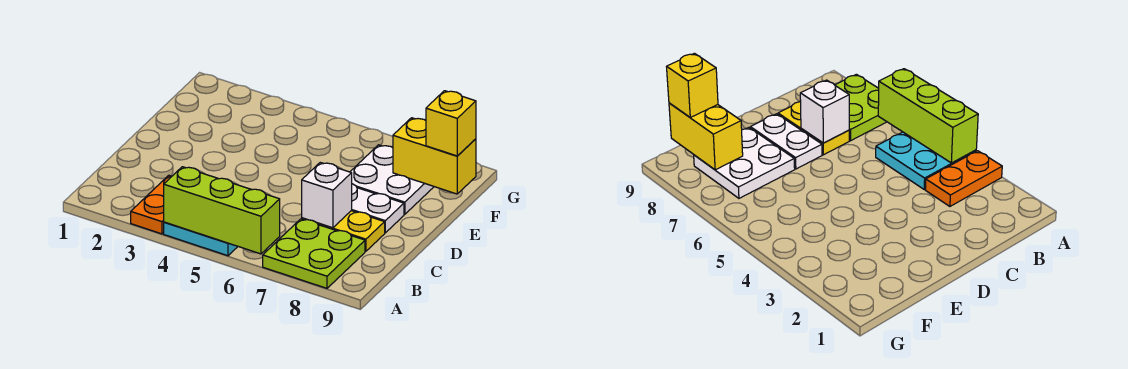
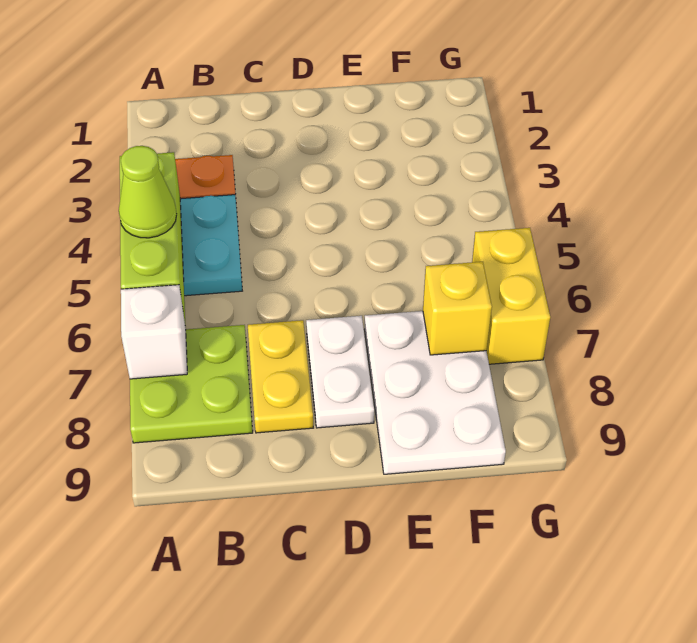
none -> lime 1x1 cone [119,146,177,238]
white 1x1 brick [302,162,352,228] -> white 1x1 brick moved to [121,285,187,379]
white 2x2 plate [350,145,434,214] -> white 2x3 plate [365,311,506,474]
yellow 1x2 brick [393,118,476,194] -> yellow 1x2 brick moved to [472,228,550,364]
yellow 1x1 brick [426,91,476,156] -> yellow 1x1 brick moved to [423,262,492,355]

